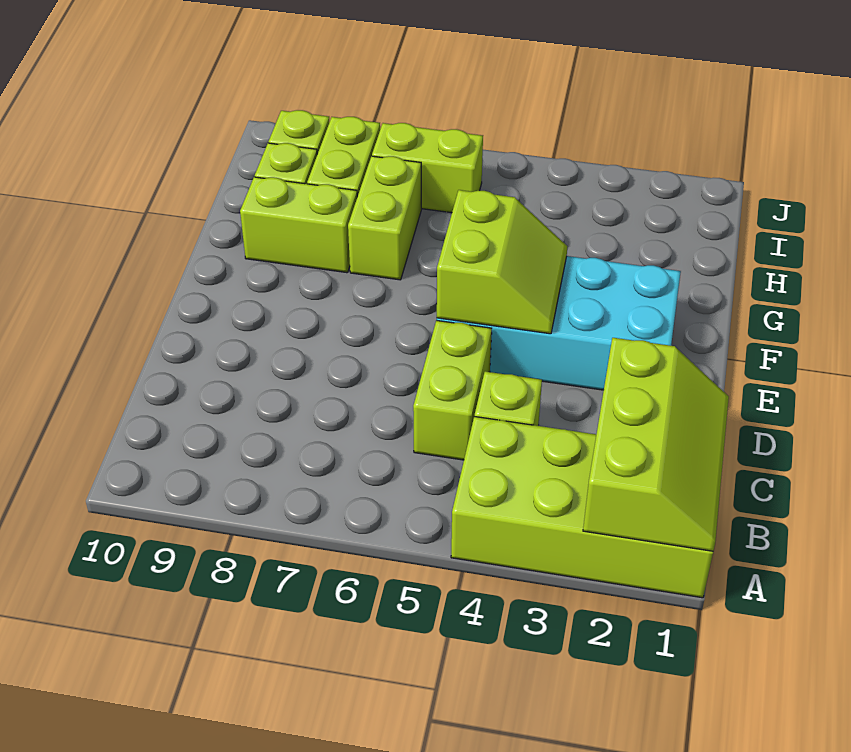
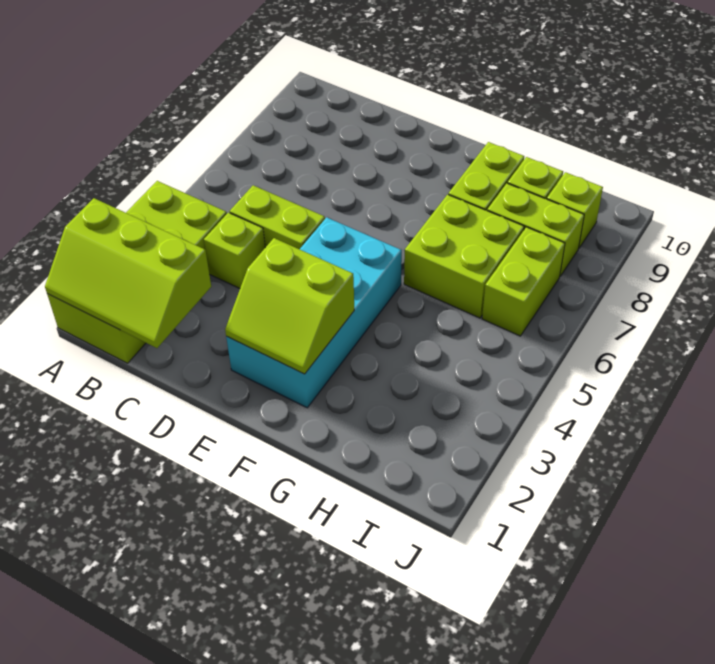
lime 2x2 slope [437,190,567,334] -> lime 2x2 slope moved to [225,238,354,374]
lime 1x2 brick [348,156,421,280] -> lime 2x2 brick [404,195,524,318]

